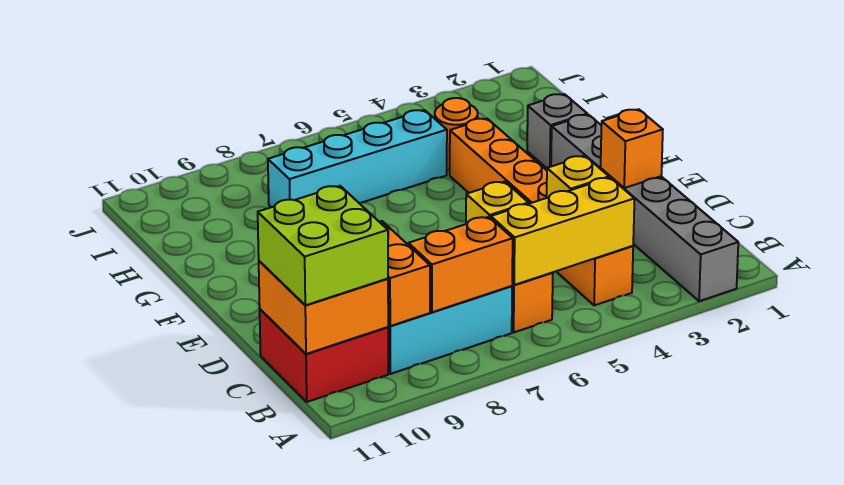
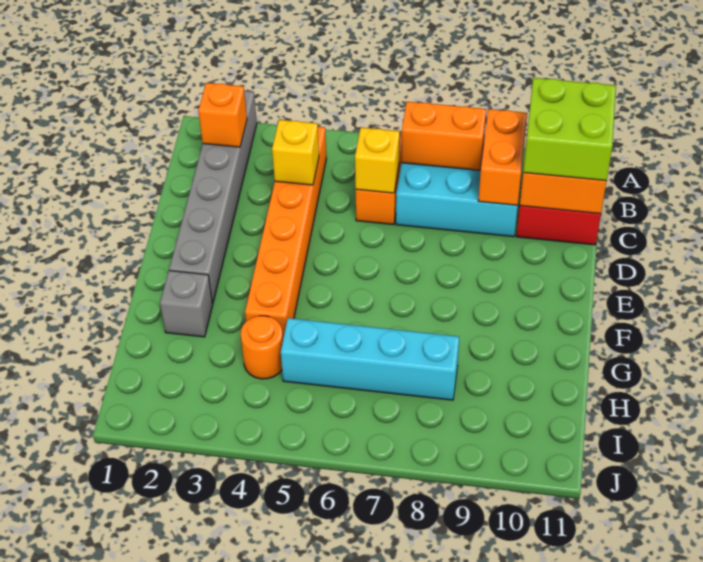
yellow 1x3 brick [491,178,634,285] -> none
orange 1x1 brick [601,109,663,188] -> orange 1x1 brick moved to [198,83,247,147]

